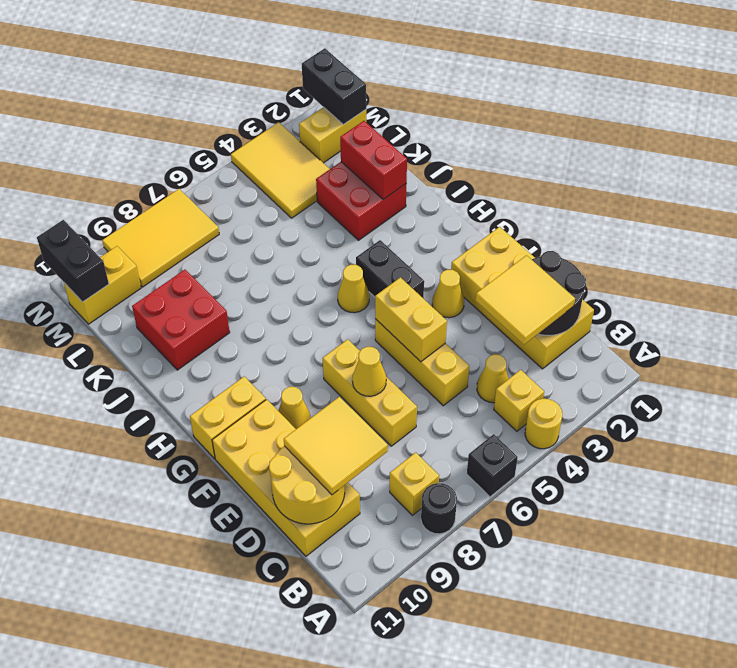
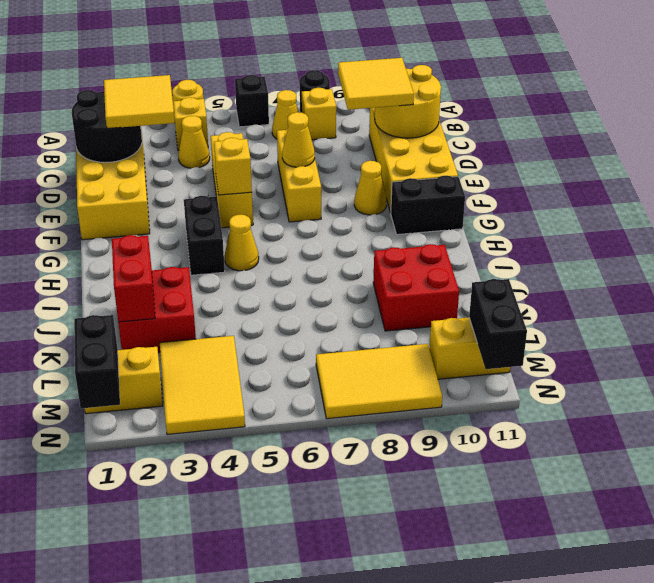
yellow 1x2 brick [375,277,447,362] -> yellow 1x1 brick [214,138,252,195]
yellow 1x1 cone [432,270,464,318] -> yellow 1x1 cone moved to [272,90,298,139]
yellow 1x2 brick [190,376,266,459] -> black 1x2 brick [391,176,465,235]

